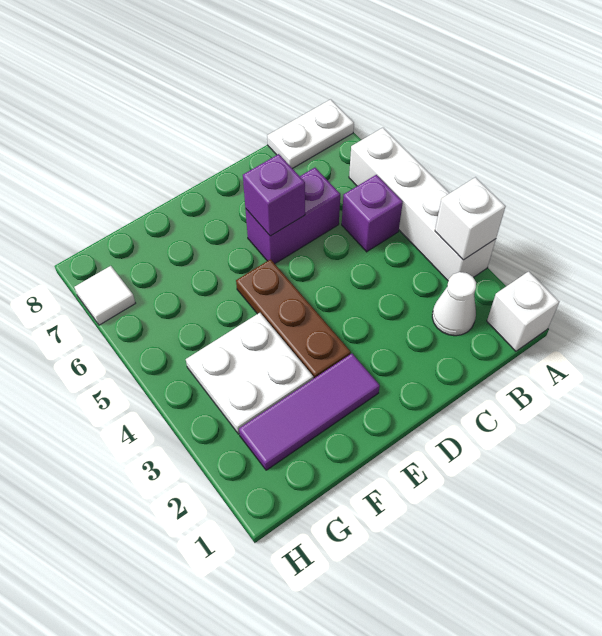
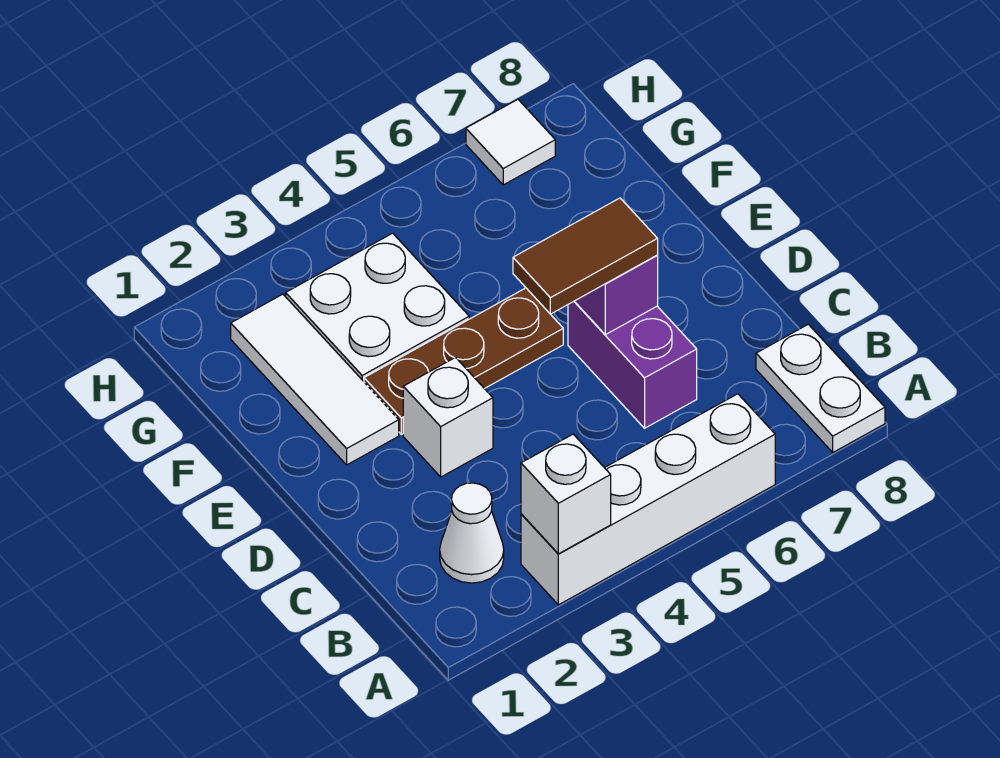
white 1x1 brick [487,271,559,351] -> white 1x1 brick moved to [403,357,493,477]
purple 1x1 brick [342,175,403,252] -> none
none -> brown 1x2 tile [513,198,658,314]
purple 1x3 tile [239,354,380,470] -> white 1x3 tile [231,294,399,465]

